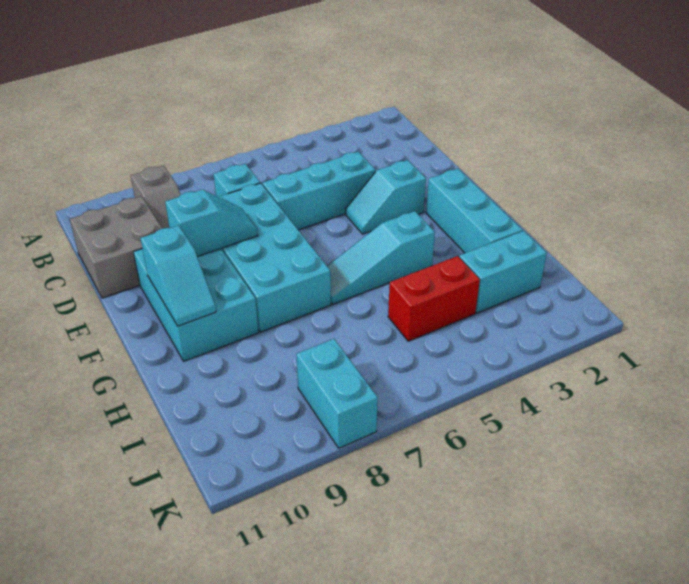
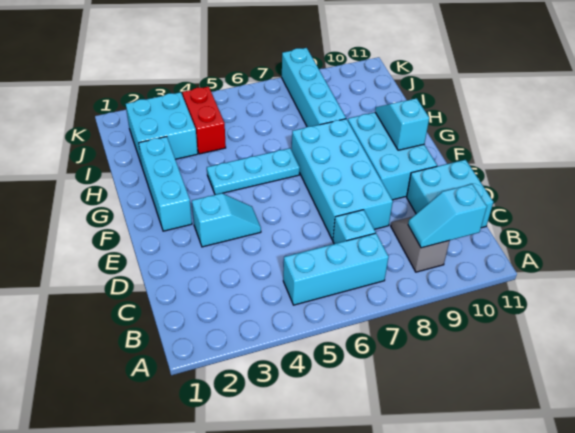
grey 2x2 brick [70,196,162,298] -> cyan 2x2 brick [407,160,493,228]
cyan 1x3 brick [263,152,375,230] -> cyan 1x3 brick moved to [283,233,389,305]
cyan 1x2 slope [165,190,258,257] -> cyan 1x2 slope moved to [408,184,487,248]
cyan 1x3 slope [327,211,435,304] -> cyan 1x3 plate [207,148,300,195]
cyan 1x2 brick [459,231,547,313] -> cyan 2x2 brick [126,92,198,165]
red 1x2 brick [388,256,480,341] -> red 1x2 brick turned to [182,86,226,154]
cyan 1x2 brick [296,339,378,448] -> cyan 1x4 brick [282,48,346,127]

